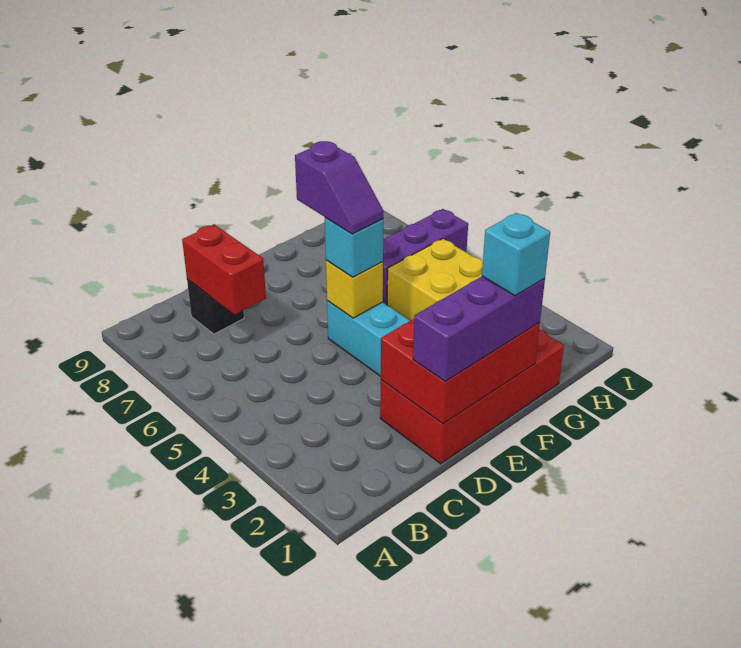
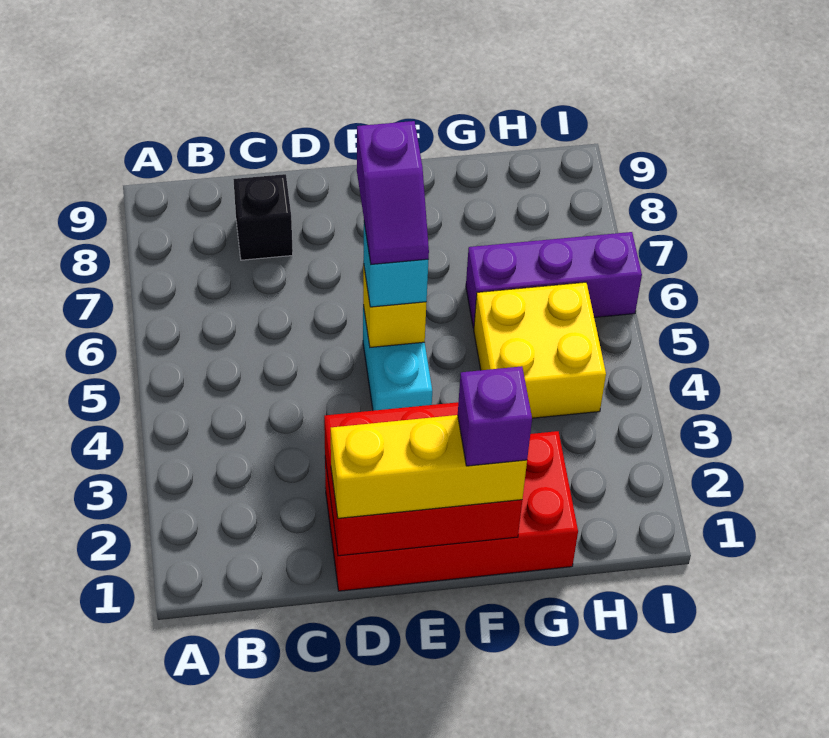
red 1x2 brick [182,225,266,314] -> none
purple 1x3 brick [413,276,545,381] -> yellow 1x3 brick [331,415,527,518]
cyan 1x1 brick [482,213,550,296] -> purple 1x1 brick [458,366,532,466]

